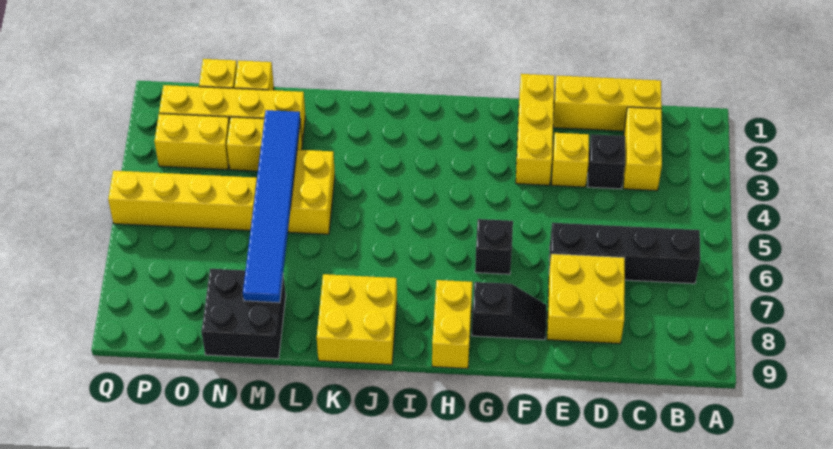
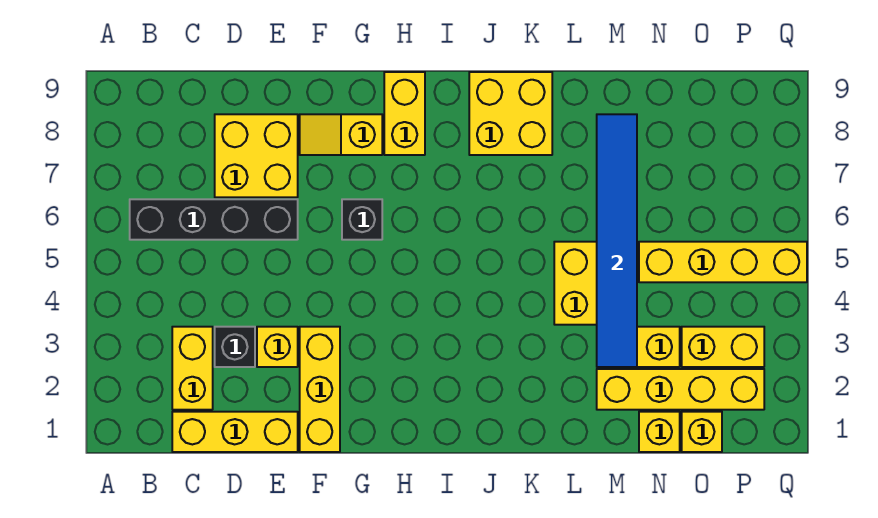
black 1x2 slope [472,282,547,340] -> yellow 1x2 slope [300,114,382,155]
black 2x2 brick [201,269,286,359] -> none

